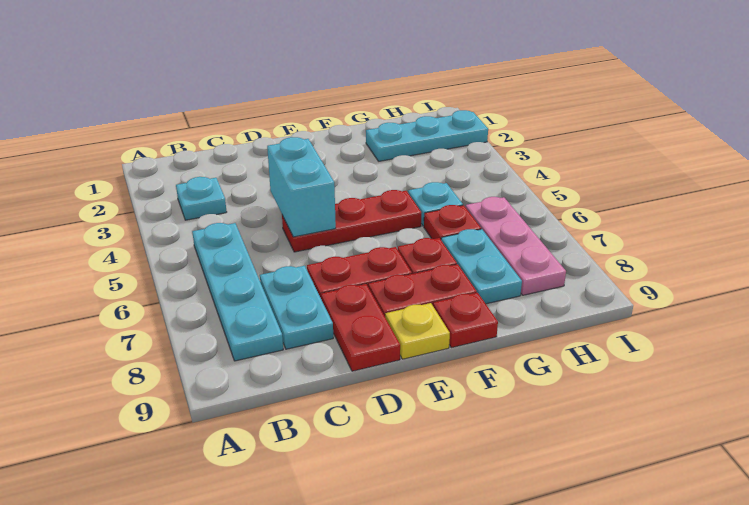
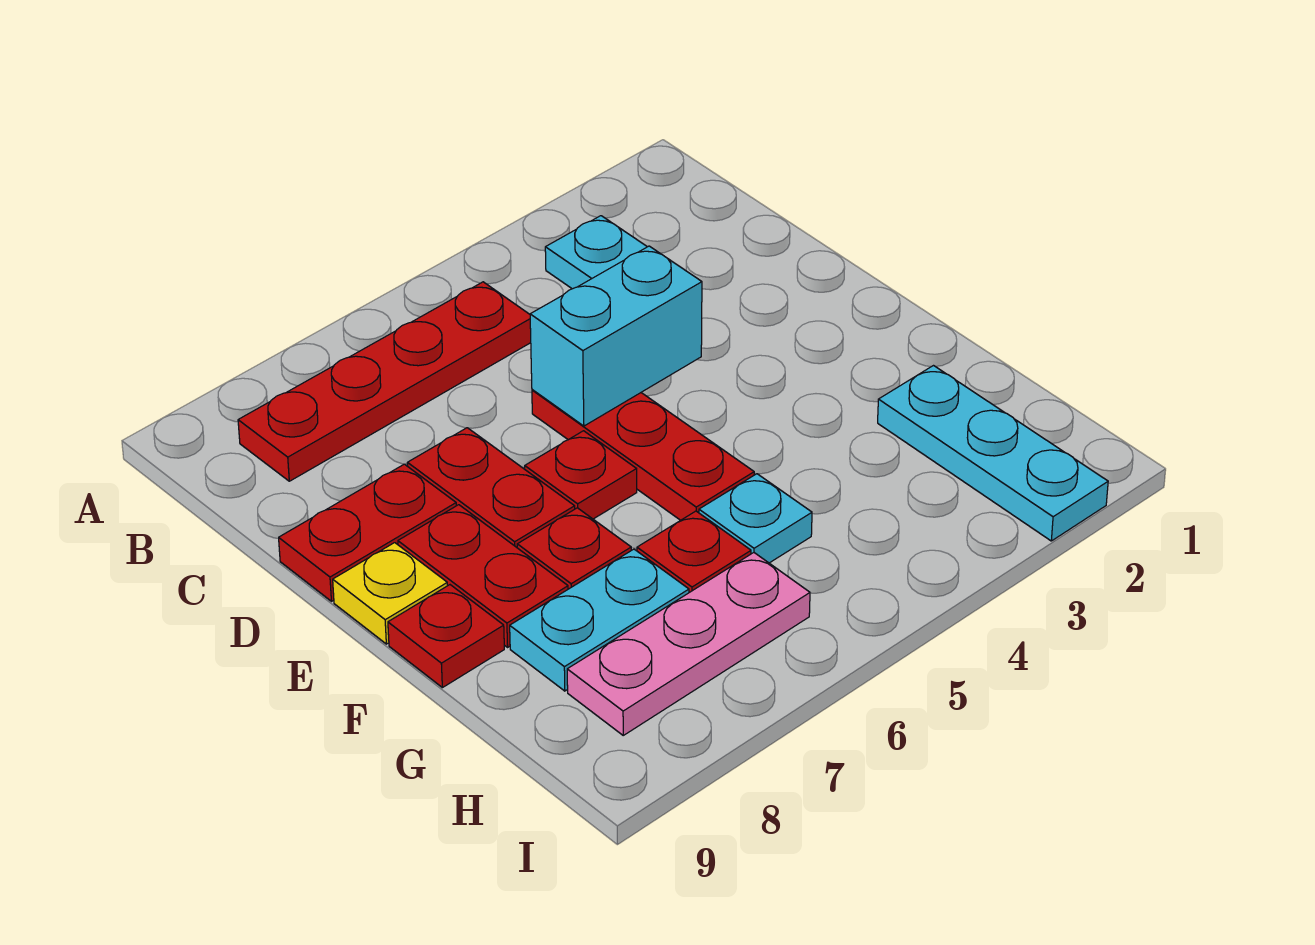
cyan 1x4 plate [192,223,283,361] -> red 1x4 plate [238,282,531,481]
cyan 1x2 plate [260,266,333,349] -> none
none -> red 1x1 plate [525,431,637,519]

